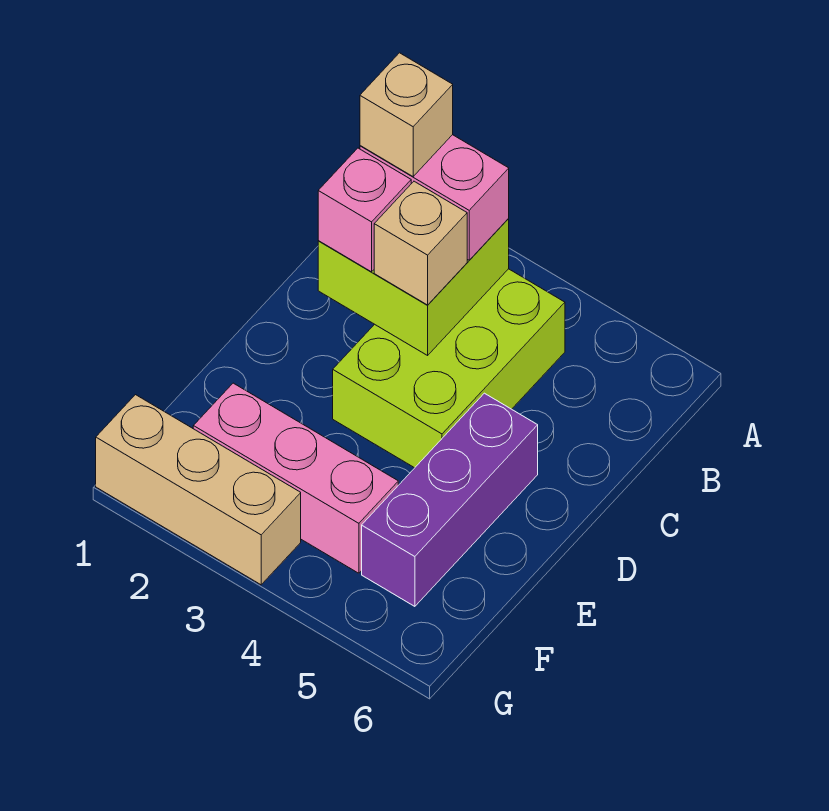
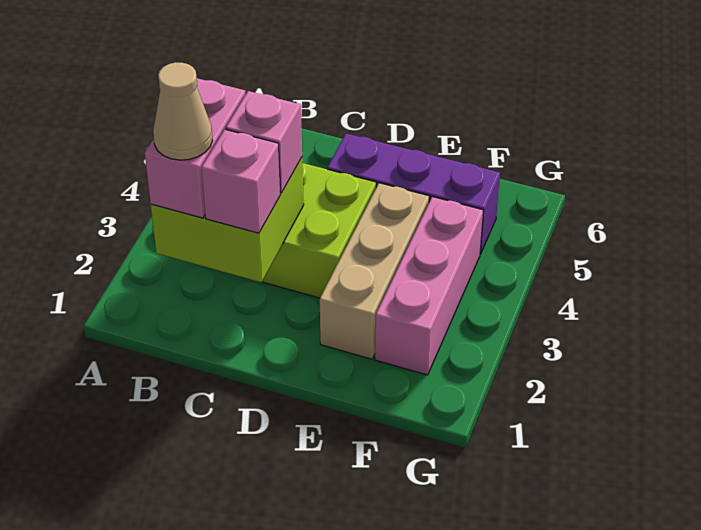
tan 1x1 brick [360,53,453,177] -> tan 1x1 cone [153,62,212,160]
tan 1x1 brick [374,181,467,305] -> pink 1x1 brick [226,91,302,193]
tan 1x3 brick [96,395,301,585] -> tan 1x3 brick moved to [320,183,429,359]

